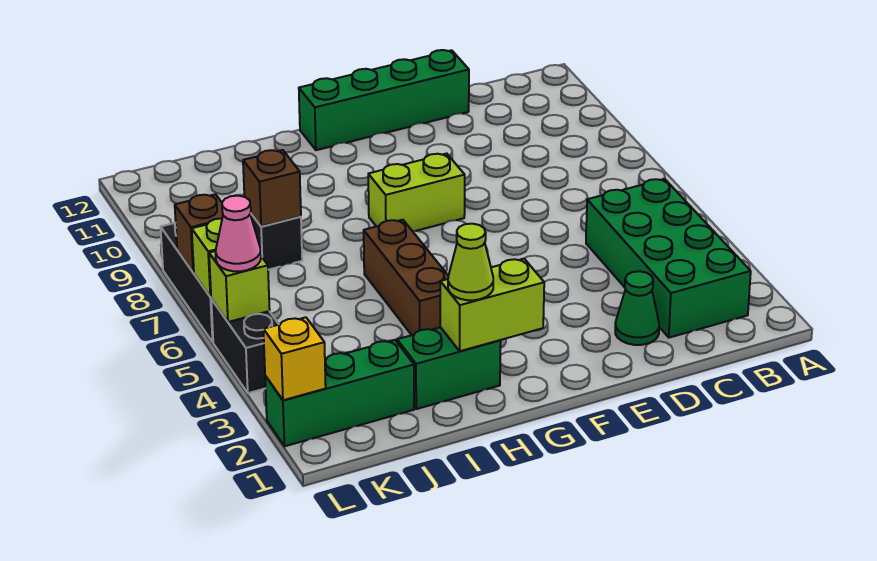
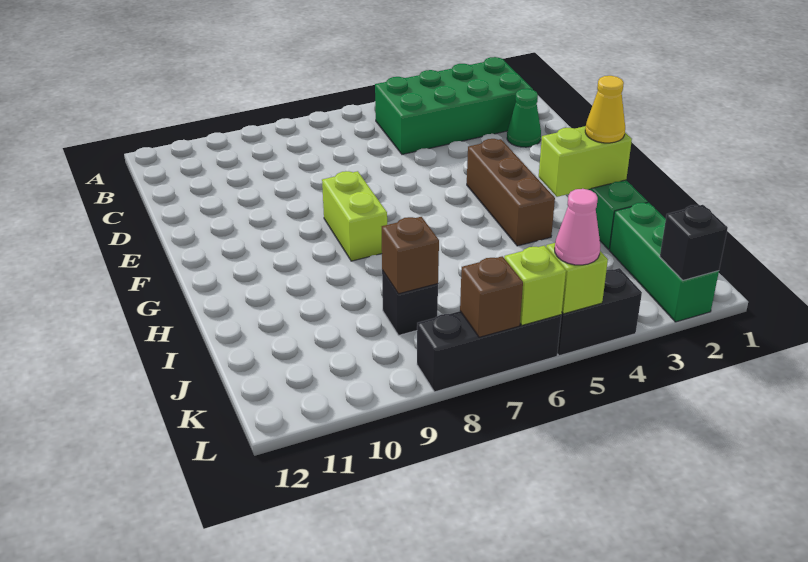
green 1x4 brick [299,50,469,150] -> none
lime 1x2 brick [440,259,544,351] -> lime 1x2 brick turned to [539,126,632,197]
lime 1x1 cone [448,224,493,300] -> yellow 1x1 cone [585,76,625,143]
brown 1x3 brick [364,220,448,335] -> brown 1x3 brick turned to [467,139,555,246]
yellow 1x1 brick [263,317,326,400] -> black 1x1 brick [660,205,728,280]

